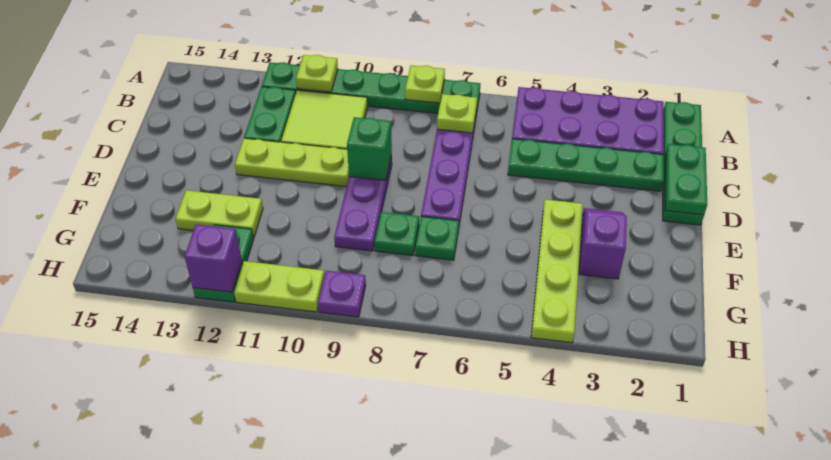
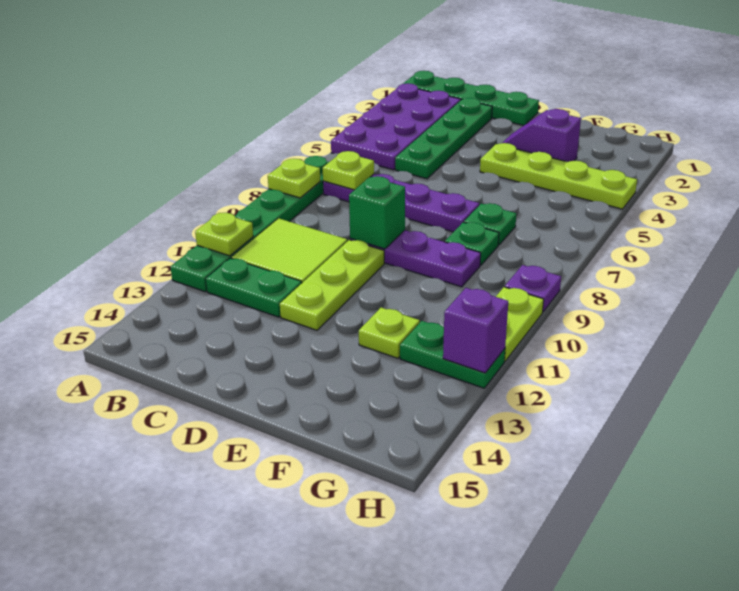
green 1x2 plate [665,144,707,215] -> none
lime 1x2 plate [175,190,263,237] -> lime 1x1 plate [359,308,420,358]

